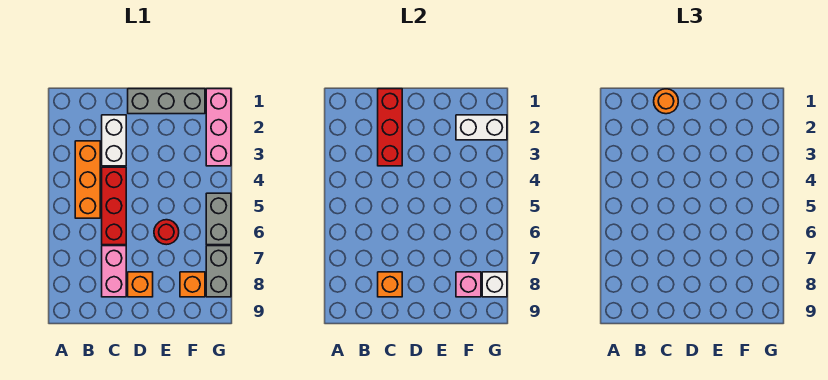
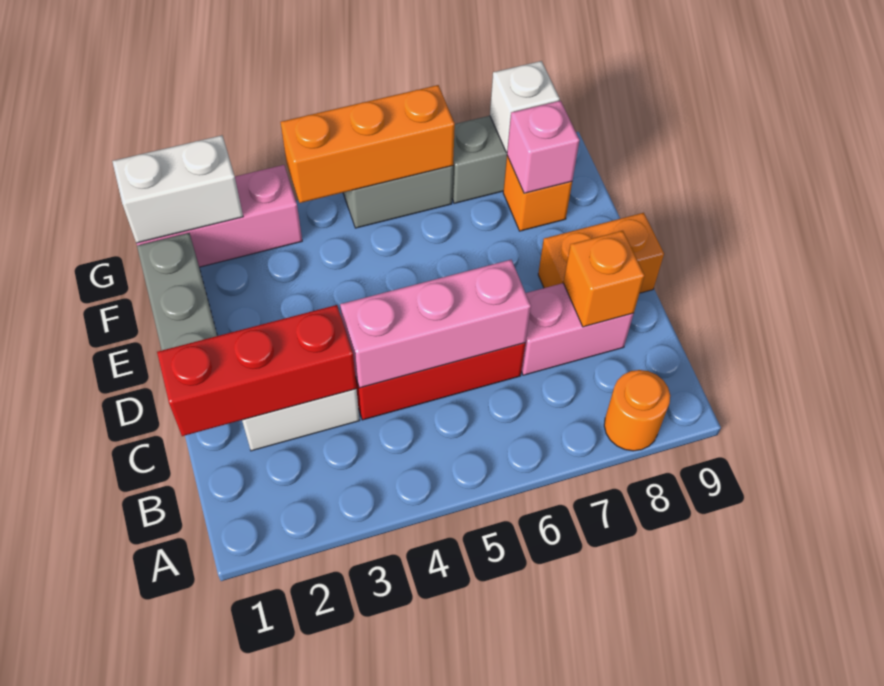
orange 1x3 brick [75,141,100,218] -> orange 1x3 brick moved to [281,85,455,203]
orange 1x1 round brick [654,89,678,114] -> orange 1x1 round brick moved to [604,370,670,451]
none -> pink 1x3 brick [340,260,531,388]
orange 1x1 brick [128,272,153,297] -> orange 1x2 brick [538,213,664,293]
red 1x1 round brick [154,220,179,245] -> none
white 1x2 brick [456,115,507,140] -> white 1x2 brick turned to [112,135,243,243]

